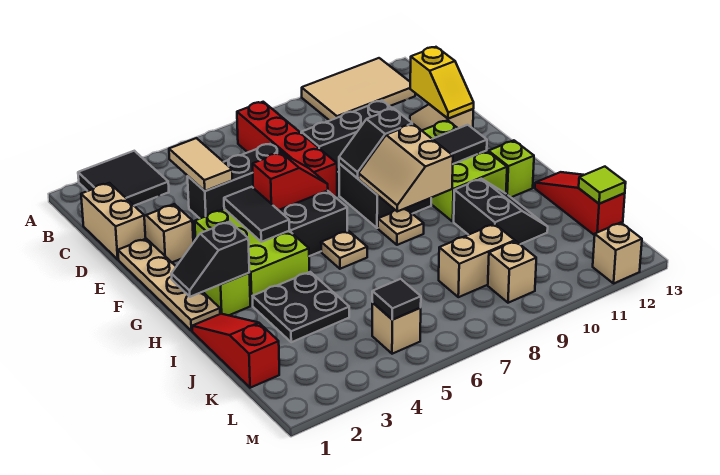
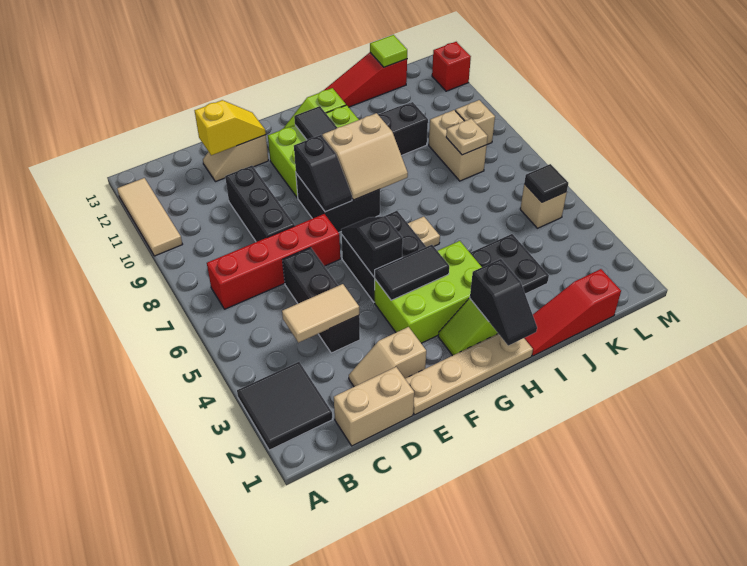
tan 2x3 tile [302,58,415,121] -> tan 1x3 tile [117,178,183,256]
red 1x2 slope [253,152,328,210] -> black 1x2 slope [341,216,403,277]
tan 1x1 plate [378,208,424,245] -> tan 1x1 plate moved to [446,118,488,155]
tan 1x1 brick [593,223,642,283] -> red 1x1 brick [432,42,471,91]

